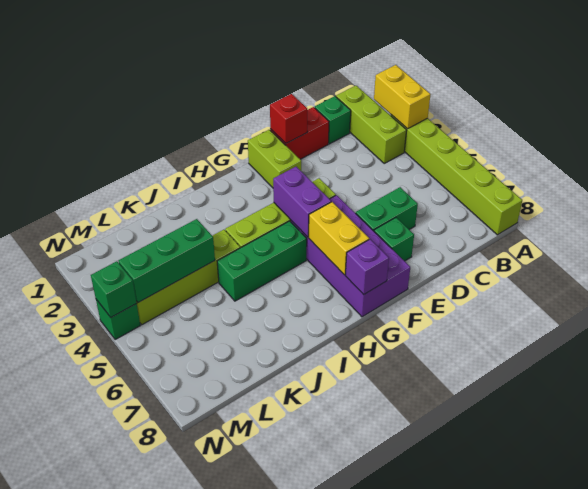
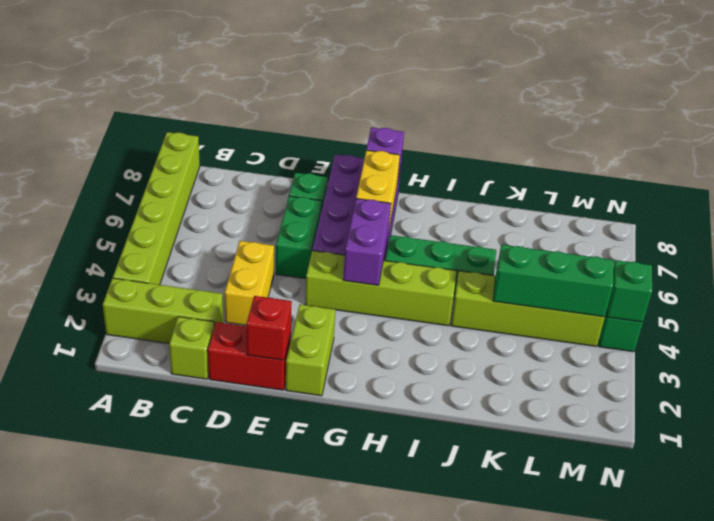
yellow 1x2 brick [374,65,431,129] -> yellow 1x2 brick moved to [225,241,274,325]
lime 1x3 brick [336,86,407,163] -> lime 1x3 brick turned to [103,278,223,343]
green 1x1 brick [315,96,351,144] -> lime 1x1 brick [169,317,214,379]
green 1x2 brick [356,187,418,231] -> green 1x2 brick turned to [276,196,322,279]

